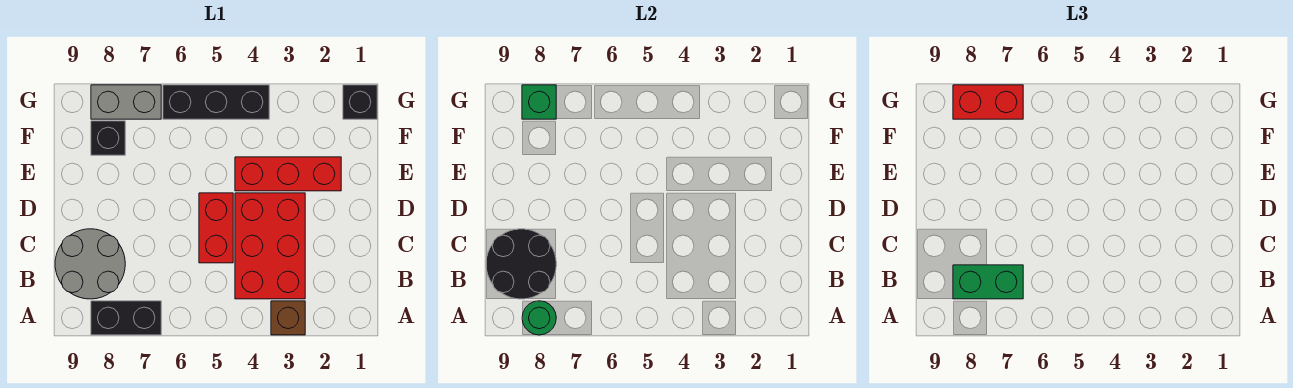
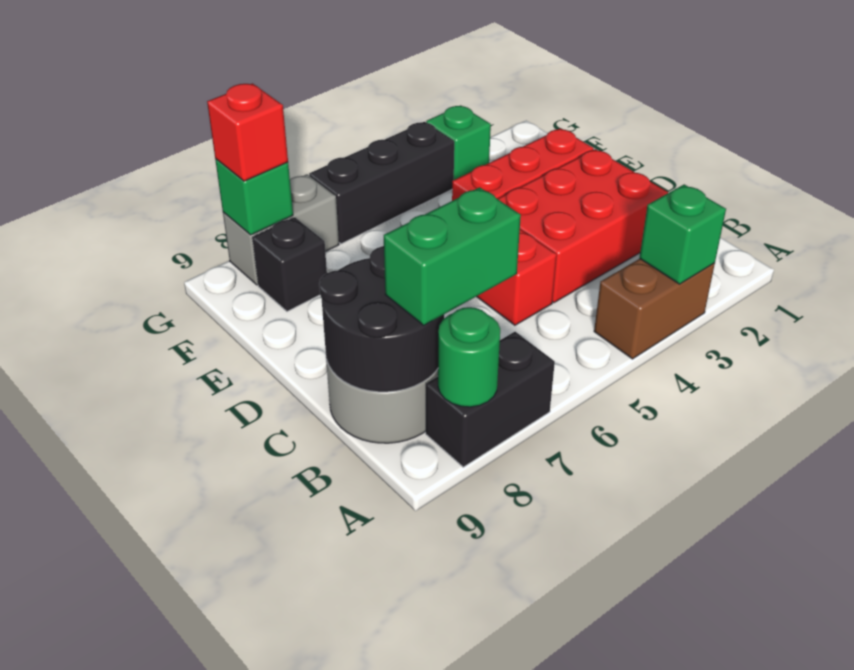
brown 1x1 brick [271,301,305,335] -> brown 1x2 brick [594,259,715,359]
none -> green 1x1 brick [639,184,726,284]
red 2x3 brick [235,193,305,299] -> red 2x3 brick turned to [498,149,668,303]
black 1x1 brick [343,85,377,119] -> none
none -> green 1x1 brick [426,105,491,180]
red 1x2 brick [953,85,1023,119] -> red 1x1 brick [207,83,288,181]

